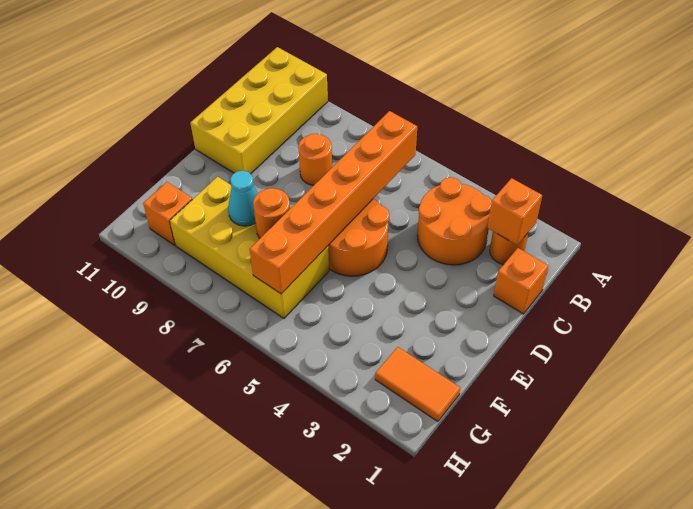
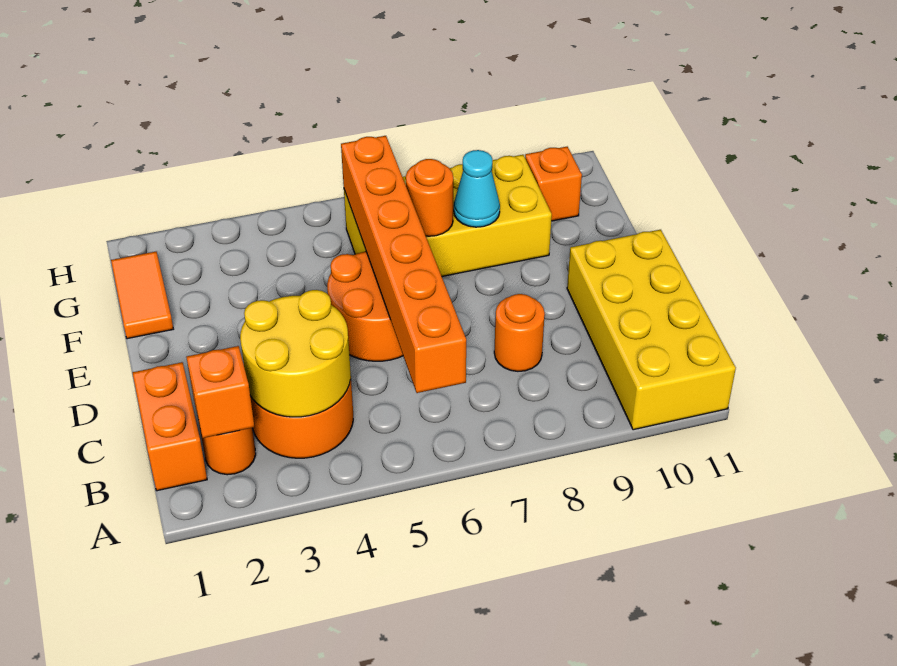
none -> yellow 2x2 round brick [240,290,351,417]
orange 1x1 brick [494,248,548,314] -> orange 1x2 brick [133,362,207,491]
orange 1x2 tile [375,347,460,422] -> orange 1x2 tile turned to [111,252,173,339]

